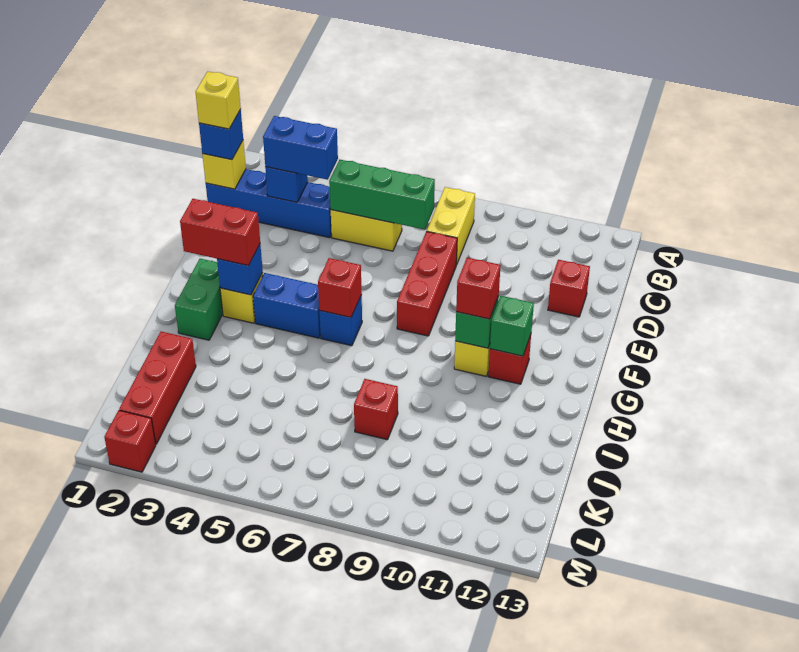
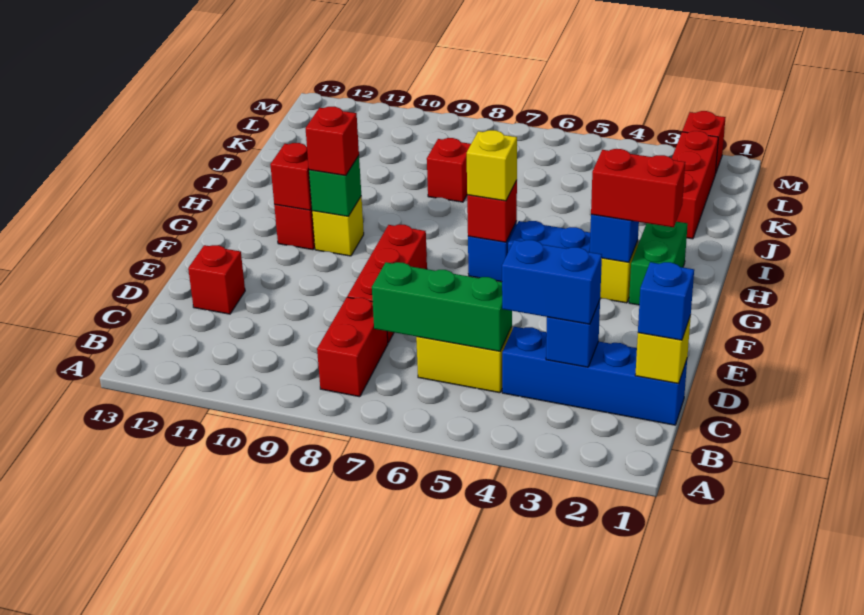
yellow 1x2 brick [427,187,475,265] -> red 1x2 brick [317,297,388,397]
yellow 1x1 brick [196,71,241,129] -> yellow 1x1 brick moved to [467,130,517,201]
green 1x1 brick [490,296,534,356] -> red 1x1 brick [270,143,312,210]

